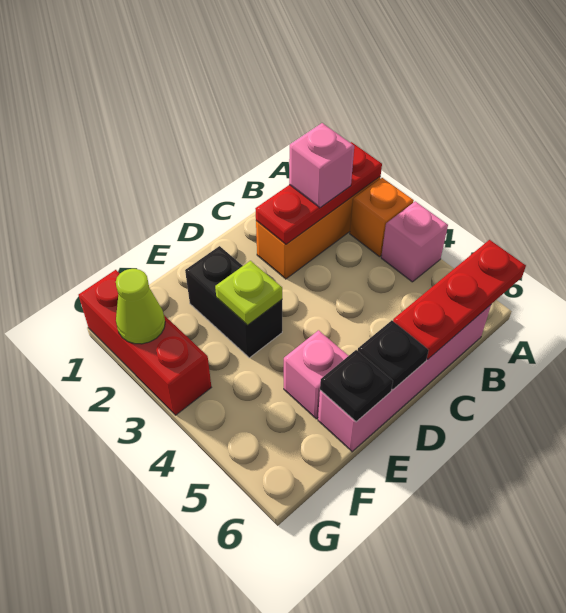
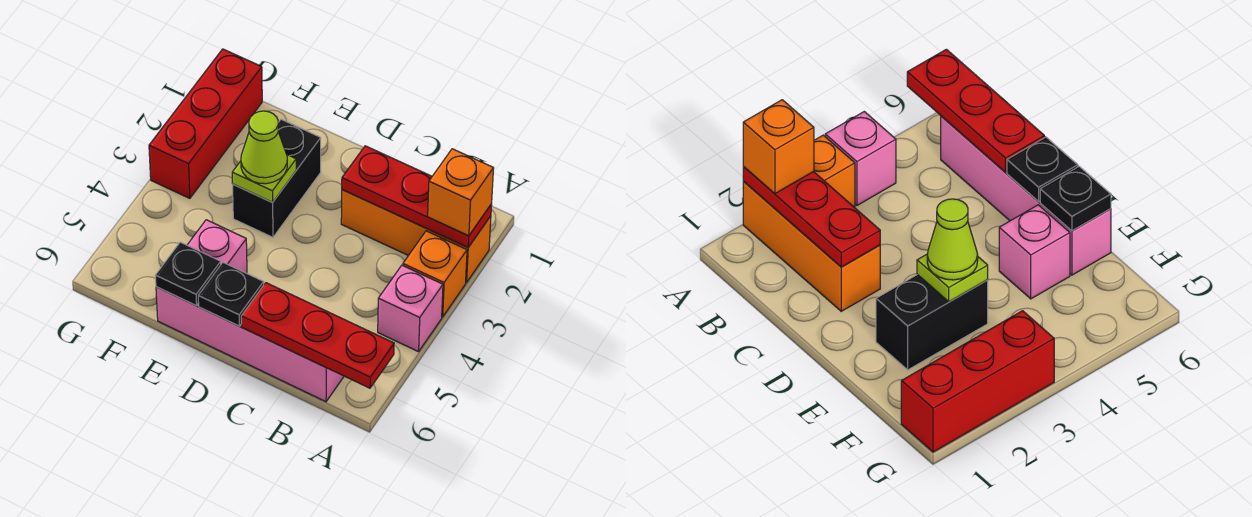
none -> orange 1x1 brick [428,149,494,236]
pink 1x1 brick [289,123,354,208] -> none
lime 1x1 cone [116,269,165,344] -> lime 1x1 cone moved to [241,111,287,184]

